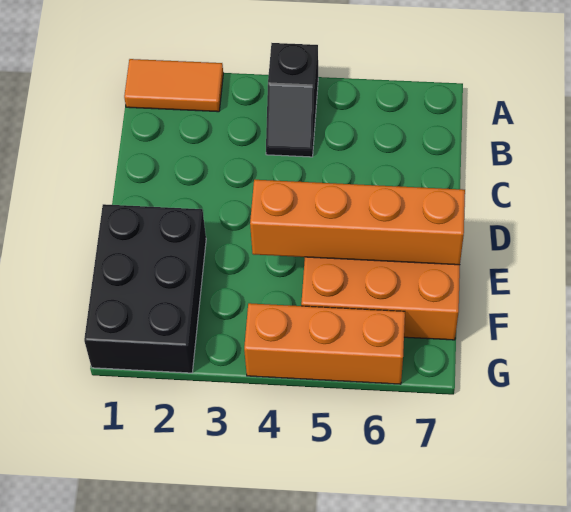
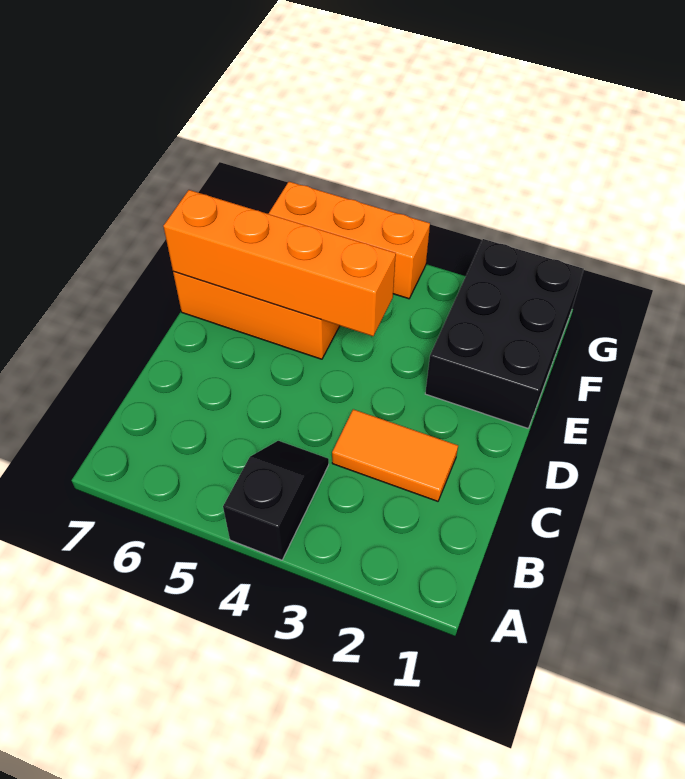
orange 1x2 tile [124,59,223,112] -> orange 1x2 tile moved to [332,409,458,501]

